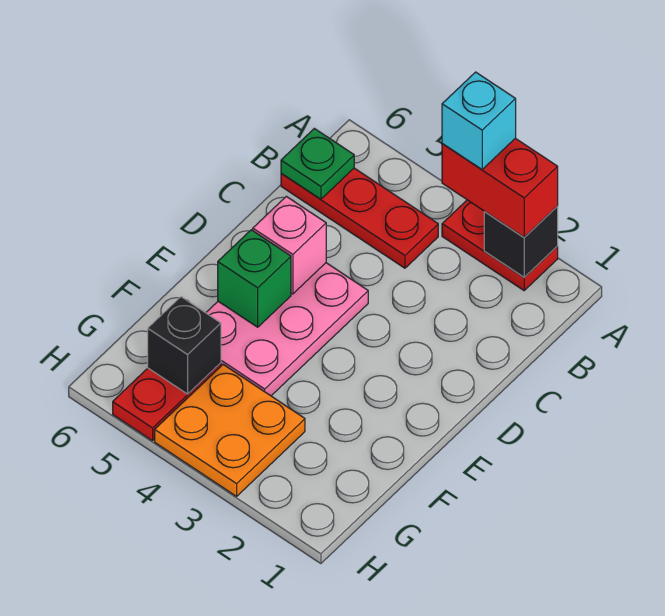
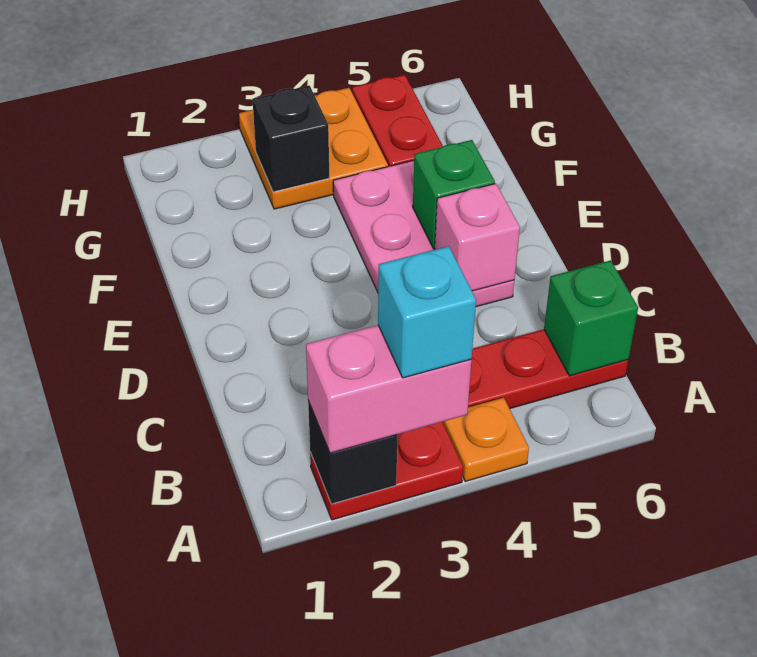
red 1x2 brick [442,138,558,237] -> pink 1x2 brick [306,325,471,453]
none -> orange 1x1 plate [443,398,529,481]
green 1x1 plate [281,128,354,199] -> green 1x1 brick [544,260,638,376]
black 1x1 brick [148,297,221,394] -> black 1x1 brick moved to [252,85,329,192]

